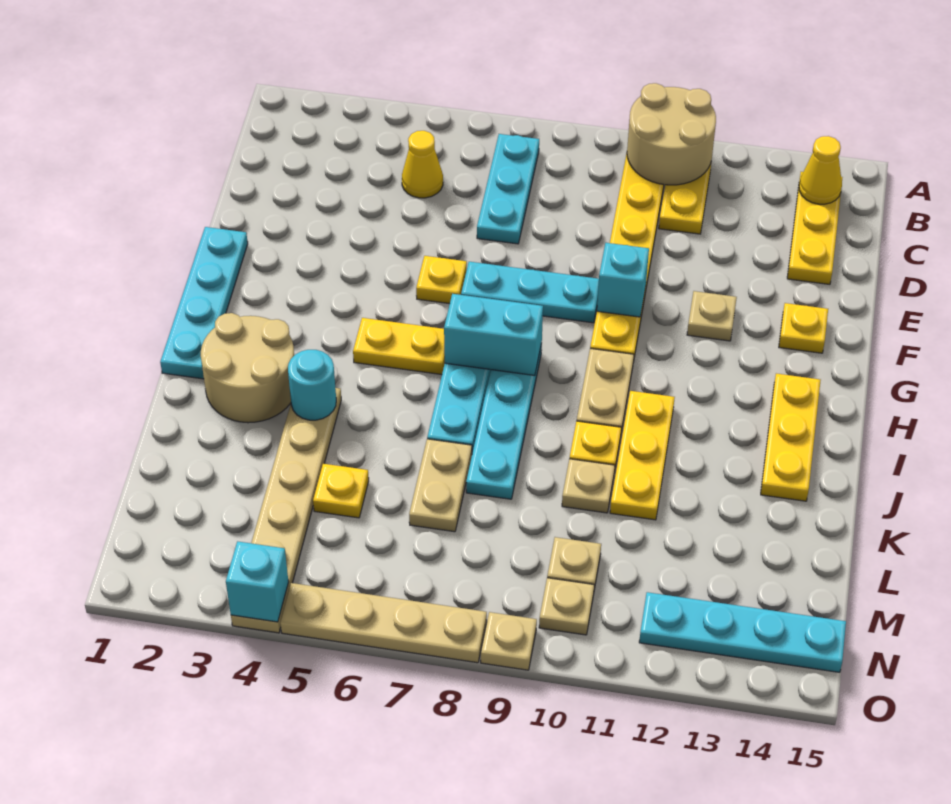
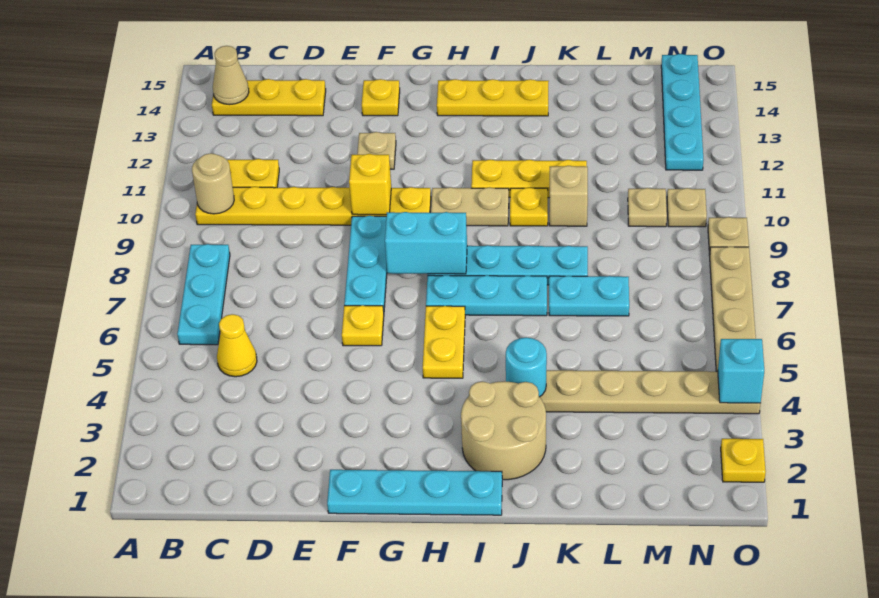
tan 2x2 round brick [627,83,716,185] -> tan 1x1 round brick [192,153,234,214]
cyan 1x3 plate [477,134,539,244] -> cyan 1x3 plate turned to [177,244,230,345]
yellow 1x1 cone [799,136,842,204] -> tan 1x1 cone [213,46,249,105]
cyan 1x1 brick [597,243,649,317] -> yellow 1x1 brick [349,154,391,215]
cyan 1x2 brick [444,294,543,376] -> cyan 1x2 brick turned to [385,212,467,274]
tan 1x2 plate [409,439,472,532] -> cyan 1x2 plate [549,276,629,316]
tan 1x1 plate [562,459,615,513] -> tan 1x1 brick [549,166,588,226]
yellow 1x1 plate [313,464,369,518] -> yellow 1x1 plate moved to [721,439,766,482]

